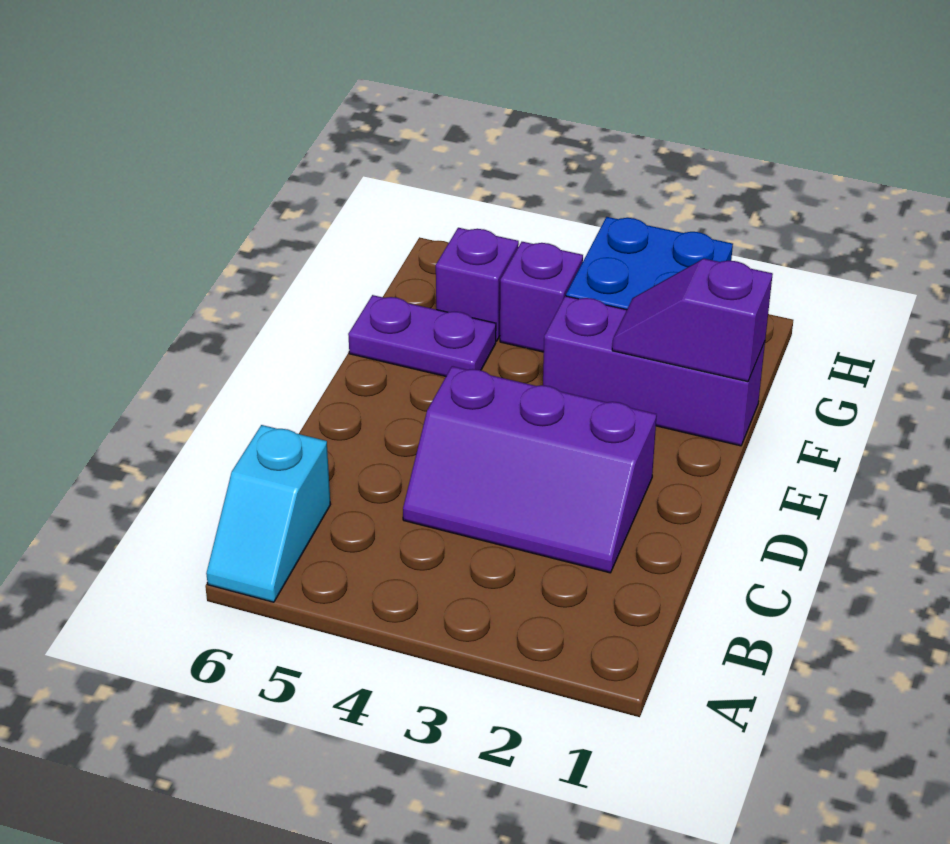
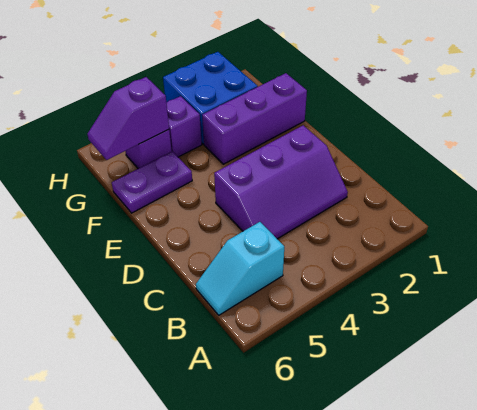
cyan 1x2 slope [206,425,331,602] -> cyan 1x2 slope turned to [196,222,284,315]
purple 1x2 slope [612,259,773,382] -> purple 1x2 slope moved to [87,77,169,160]

